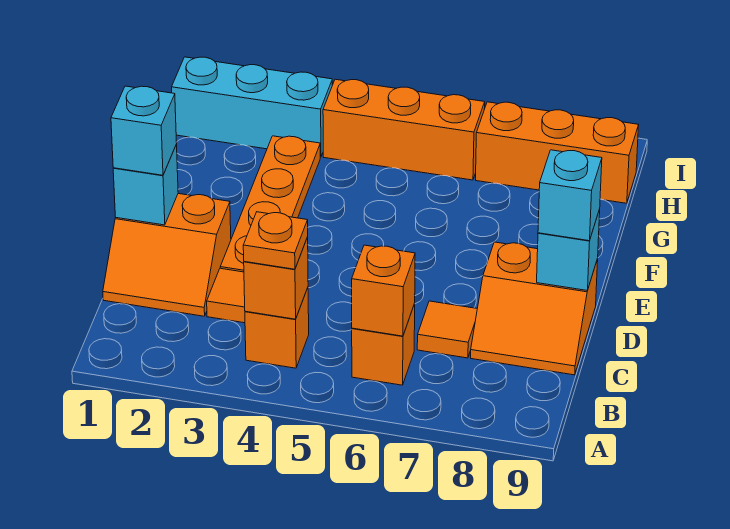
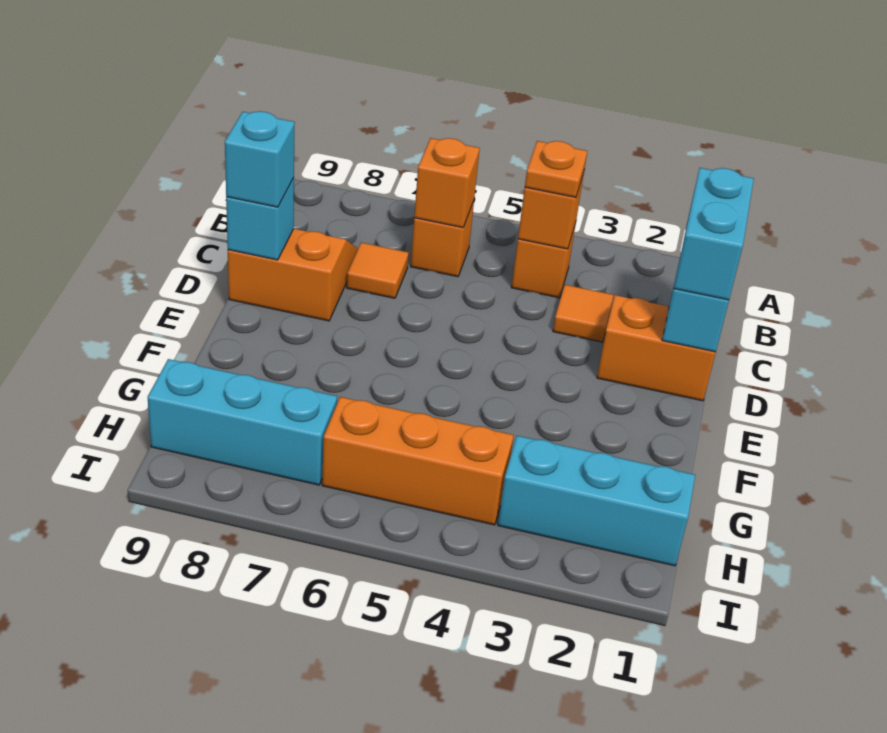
cyan 1x1 brick [111,86,177,175] -> cyan 1x2 brick [674,168,754,300]
orange 1x4 plate [220,136,320,272] -> none
orange 1x3 brick [476,102,639,203] -> cyan 1x3 brick [148,359,337,485]

